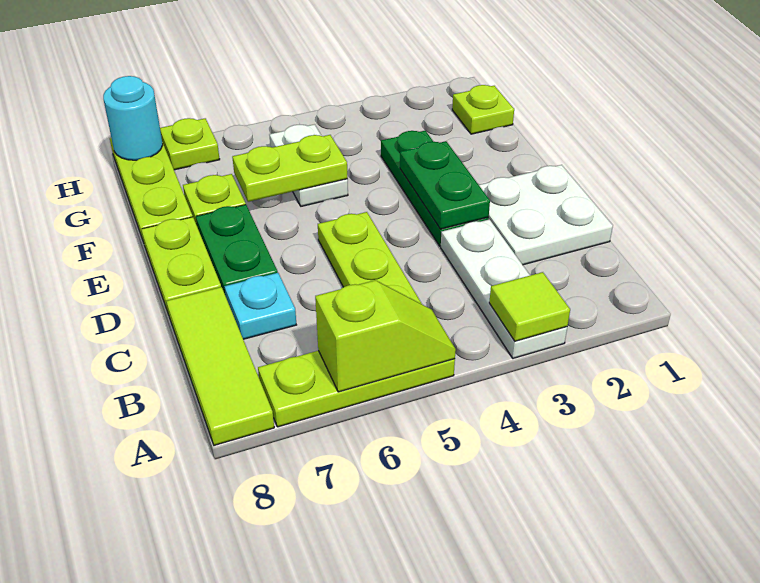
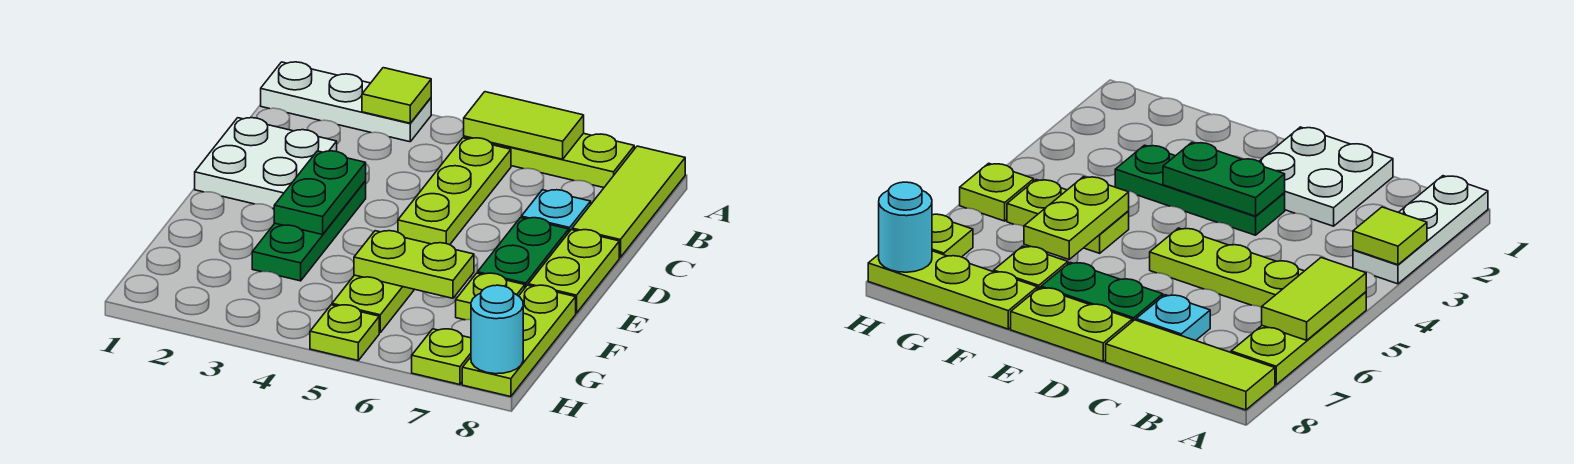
white 1x3 plate [441,219,567,358] -> white 1x3 plate turned to [261,62,431,142]
lime 1x2 slope [315,280,456,392] -> lime 1x2 tile [464,92,584,159]
white 1x2 plate [269,124,348,206] -> lime 1x2 plate [332,275,415,333]
lime 1x1 plate [452,85,514,134] -> lime 1x1 plate moved to [310,305,379,360]

